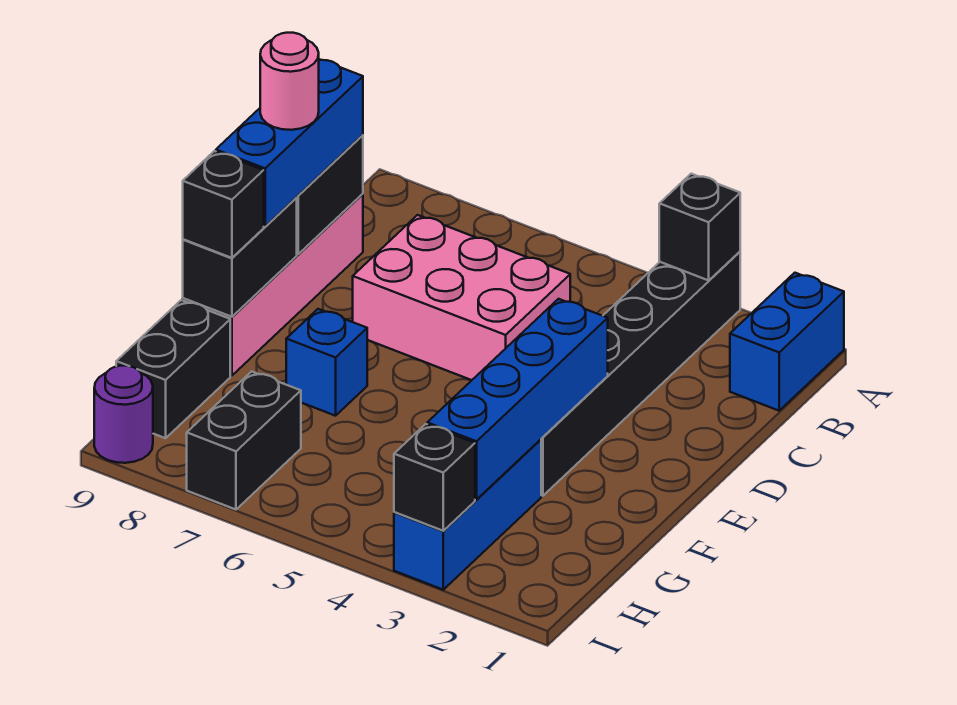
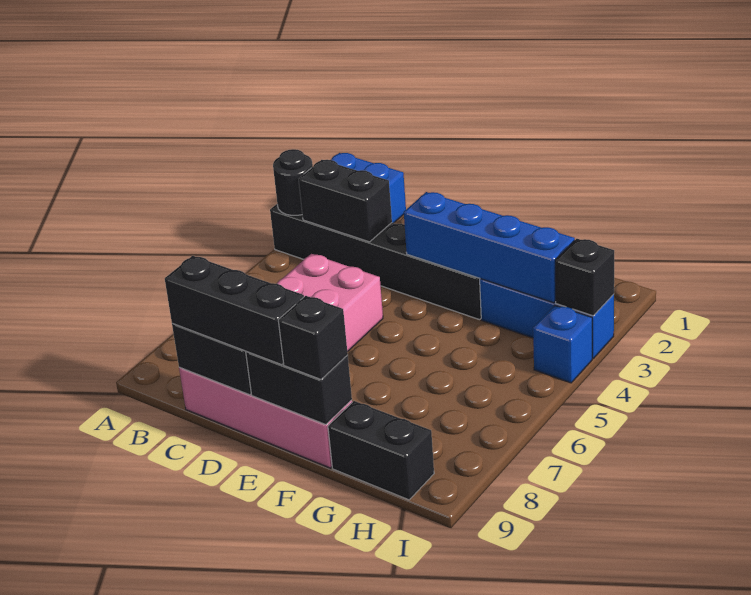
black 1x1 brick [659,174,740,280] -> black 1x1 round brick [273,149,313,215]
blue 1x3 brick [216,59,363,227] -> black 1x3 brick [165,256,304,365]
pink 1x1 round brick [260,33,319,130] -> none
blue 1x1 brick [286,309,367,416] -> blue 1x1 brick moved to [533,305,592,383]
black 1x2 brick [187,371,301,510] -> black 1x2 brick moved to [299,160,392,242]
purple 1x1 round brick [94,366,153,463] -> none

